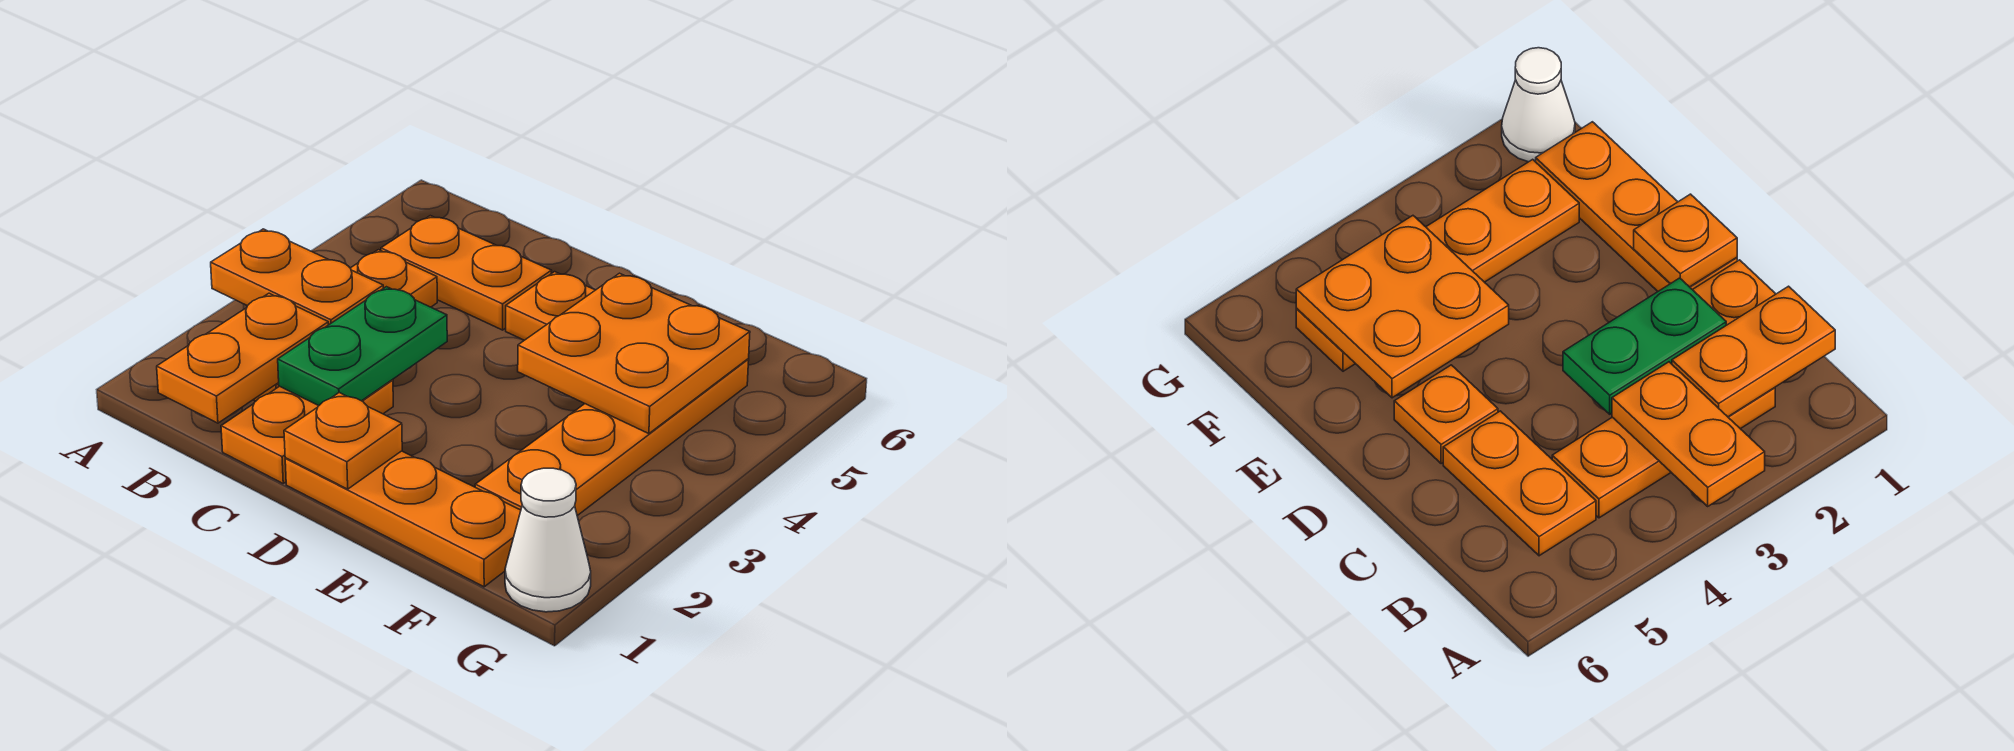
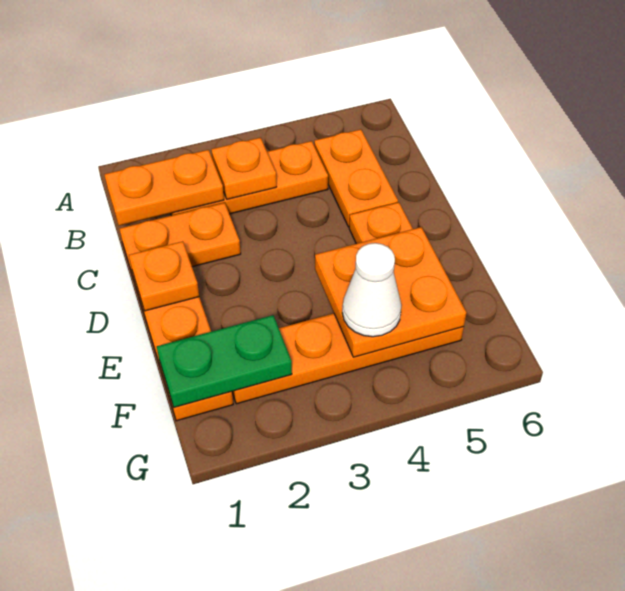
orange 1x2 plate [211,229,383,325] -> orange 1x1 plate [211,138,277,199]
green 1x2 plate [278,287,447,406] -> green 1x2 plate moved to [157,315,292,407]
white 1x1 cone [505,468,591,612] -> white 1x1 cone moved to [342,243,402,337]

